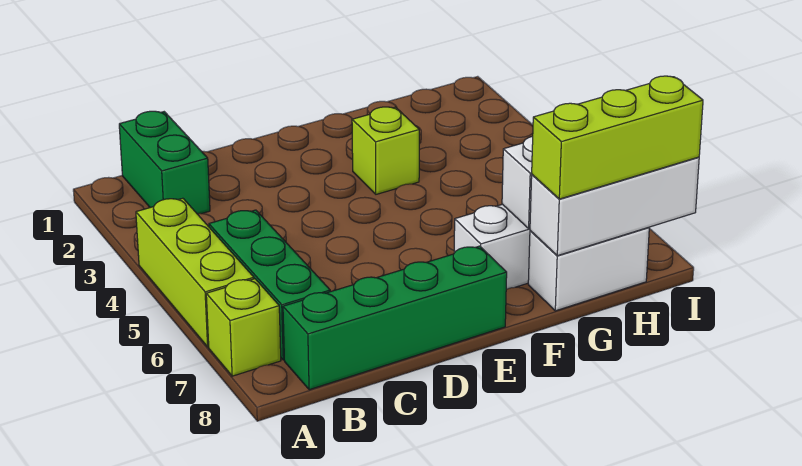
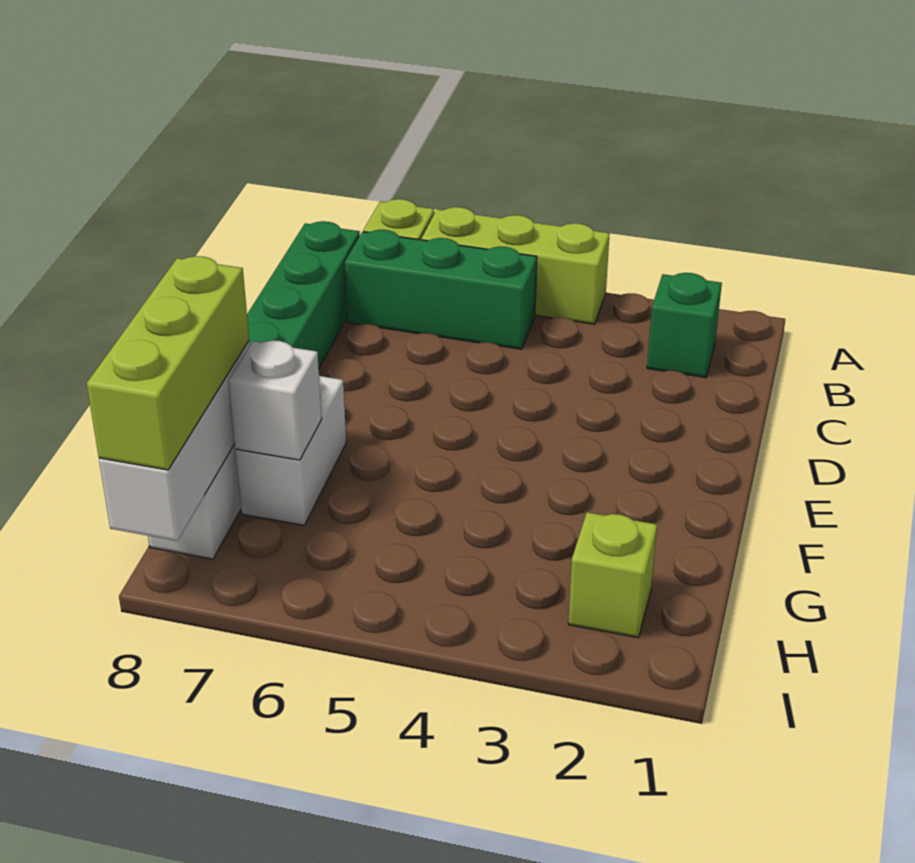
green 1x2 brick [119,111,210,214] -> green 1x1 brick [647,273,722,377]
lime 1x1 brick [352,107,419,194] -> lime 1x1 brick moved to [568,512,657,638]

